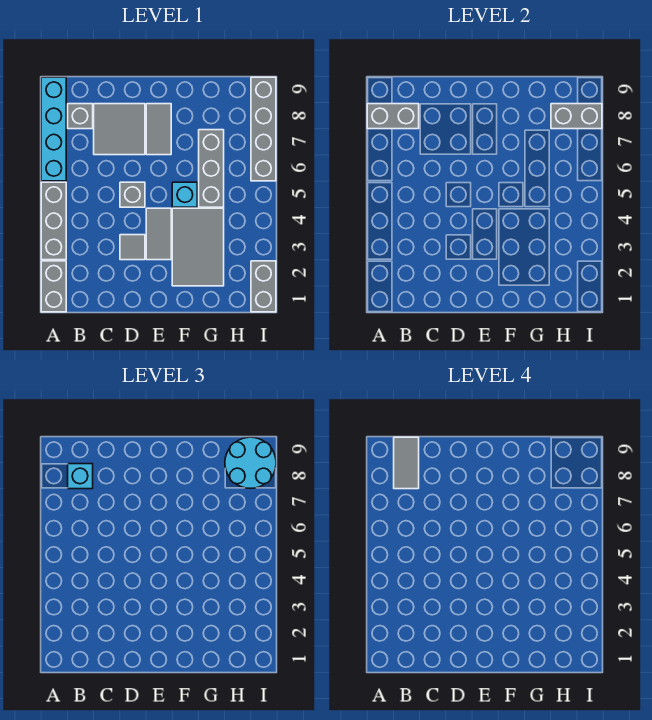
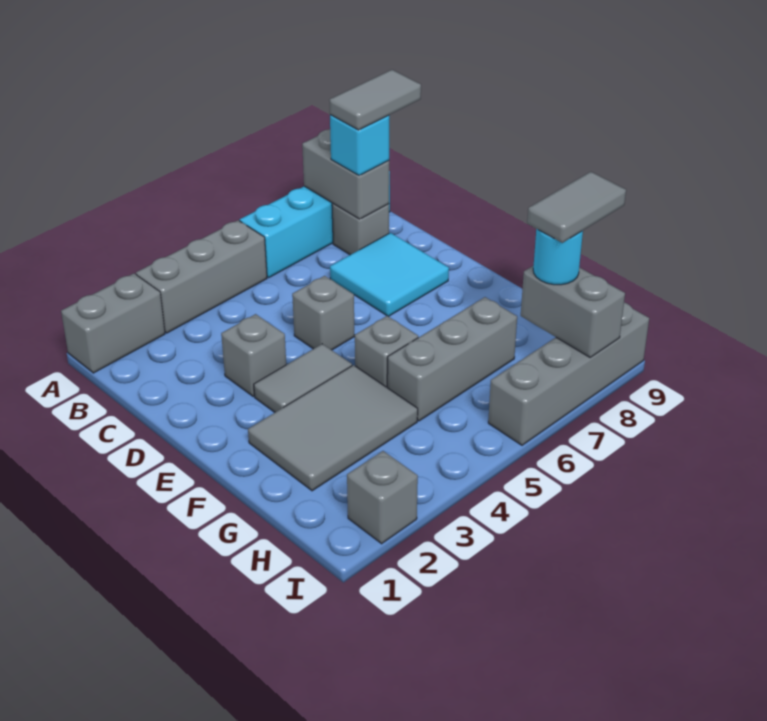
grey 2x2 tile [94,104,145,155] -> cyan 2x2 tile [330,233,449,316]
grey 1x1 tile [120,235,145,260] -> grey 1x1 brick [221,314,287,396]
grey 1x2 tile [146,104,171,155] -> grey 1x2 tile moved to [527,172,626,243]
cyan 1x1 brick [172,182,197,207] -> grey 1x1 brick [355,316,418,387]
cyan 2x2 round brick [225,437,276,488] -> cyan 1x1 round brick [533,229,583,285]
grey 1x2 brick [251,261,276,312] -> grey 1x1 brick [347,451,418,544]

